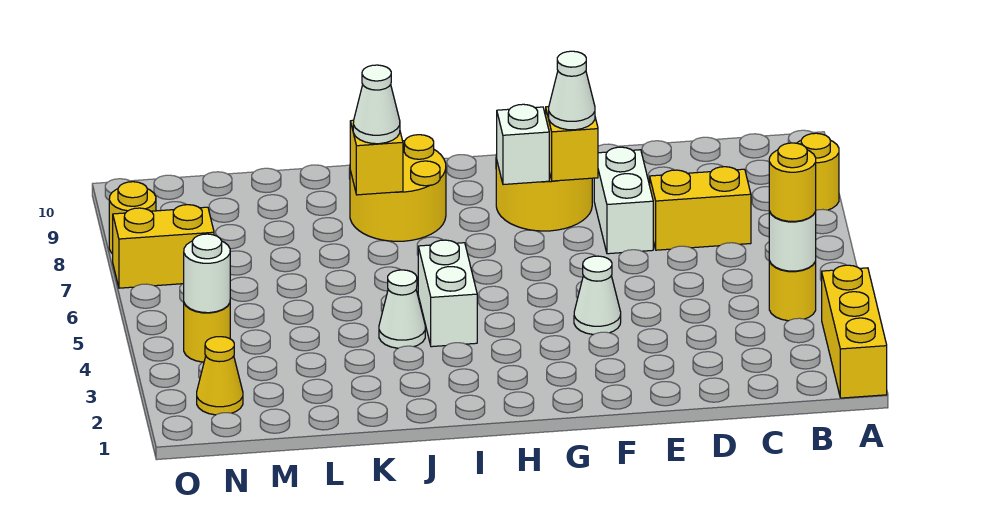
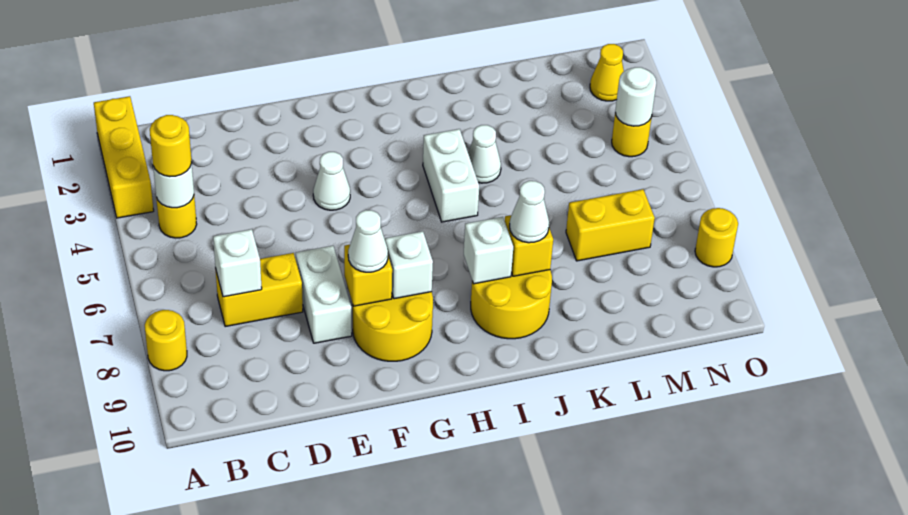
none -> white 1x1 brick [213,229,262,297]
none -> white 1x1 brick [464,217,513,284]
yellow 1x2 brick [113,205,214,288] -> yellow 1x2 brick moved to [566,189,655,261]

